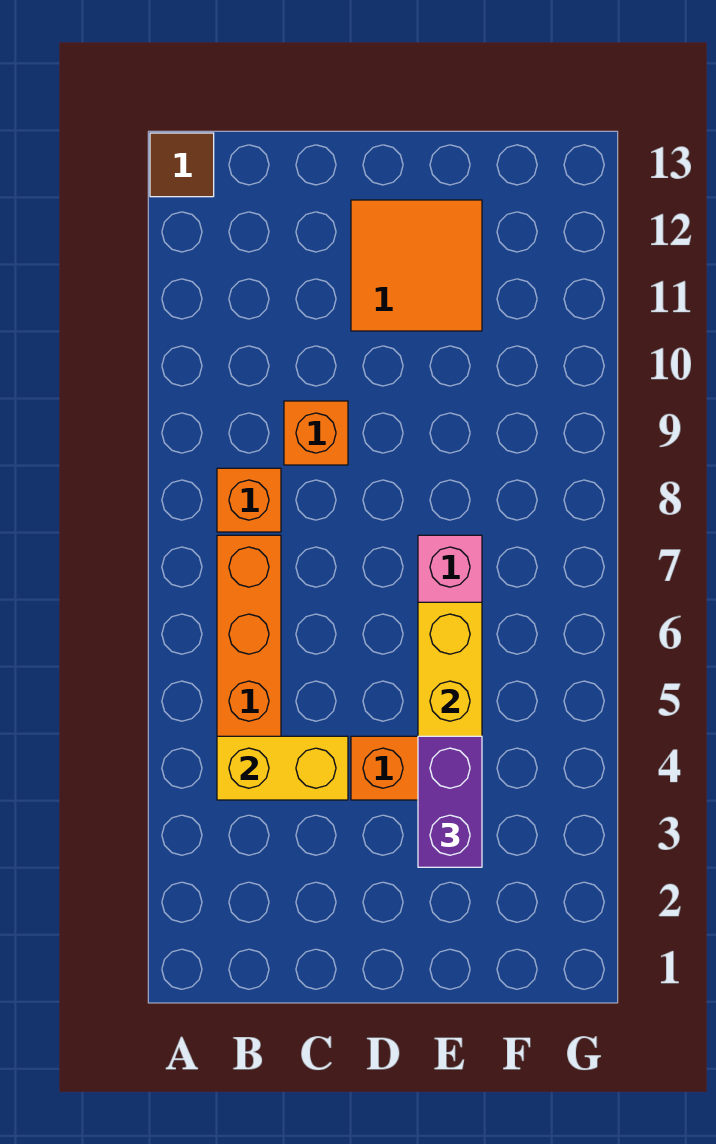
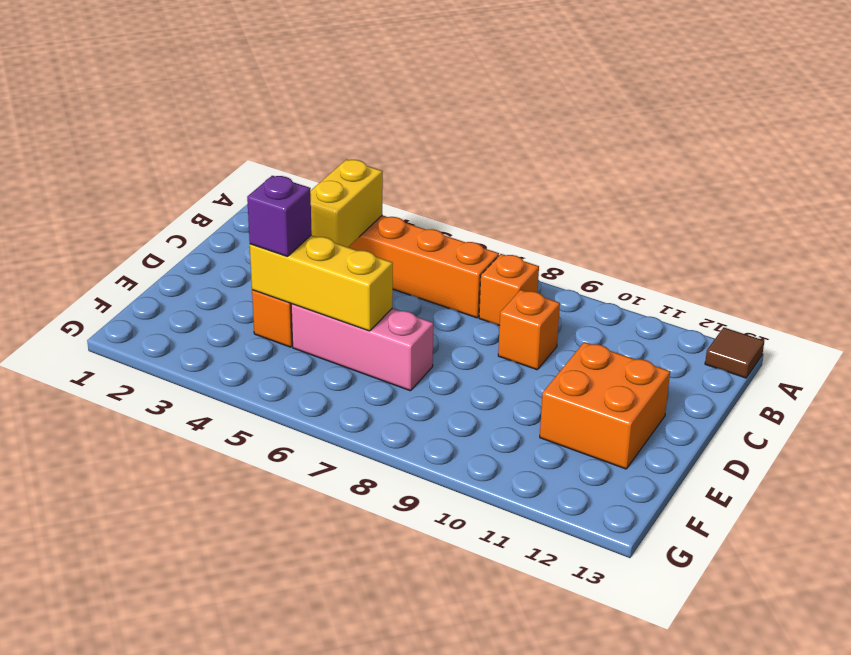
orange 2x2 tile [351,200,482,331] -> orange 2x2 brick [540,342,670,469]
purple 1x2 brick [418,736,482,867] -> purple 1x1 brick [247,176,312,257]

